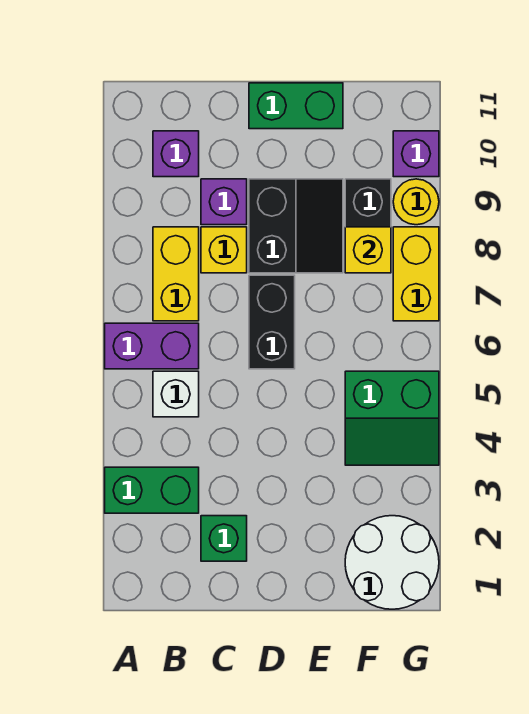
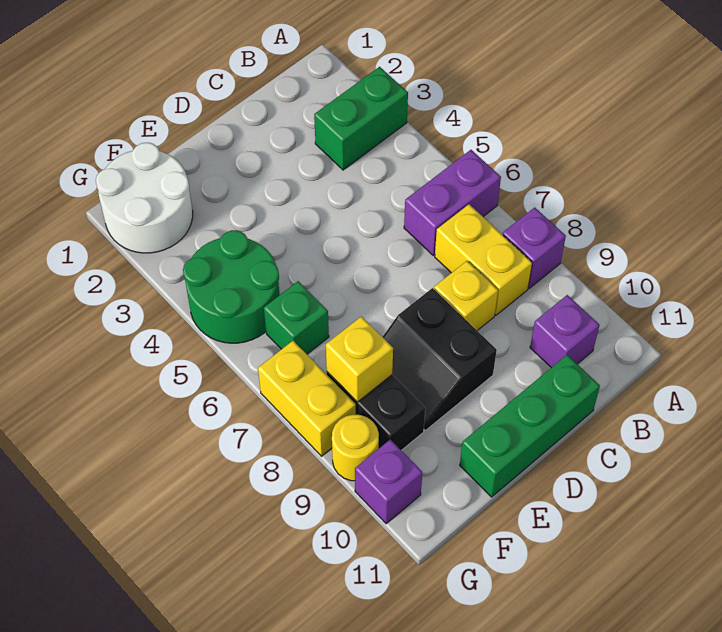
white 1x1 brick [153,371,199,417] -> none
green 1x1 brick [201,516,247,561] -> green 1x1 brick moved to [264,281,329,354]
purple 1x1 brick [201,179,247,225] -> purple 1x1 brick moved to [503,207,566,288]
black 1x2 brick [249,275,295,369] -> none
green 1x2 brick [249,83,343,129] -> green 1x3 brick [460,355,600,497]
green 2x2 slope [345,371,439,465] -> green 2x2 round brick [183,230,279,343]

